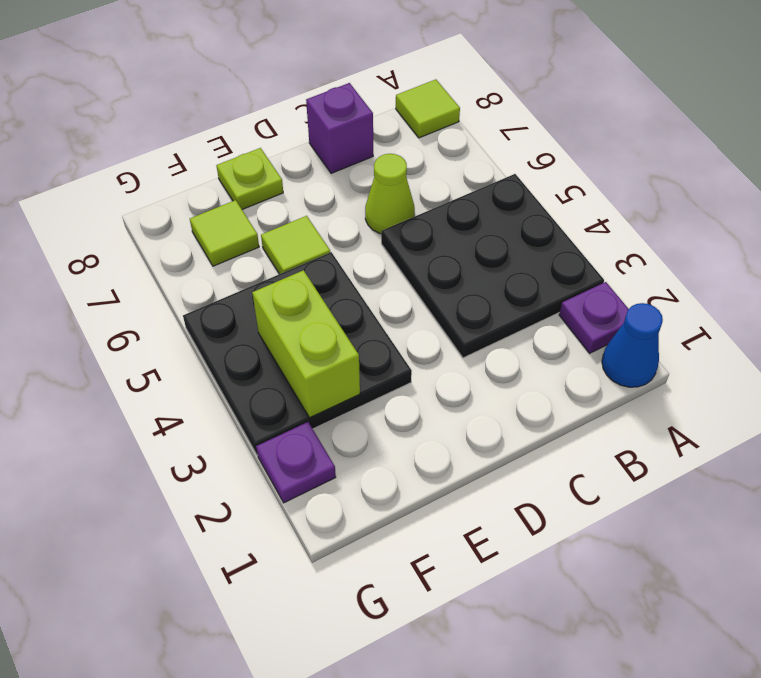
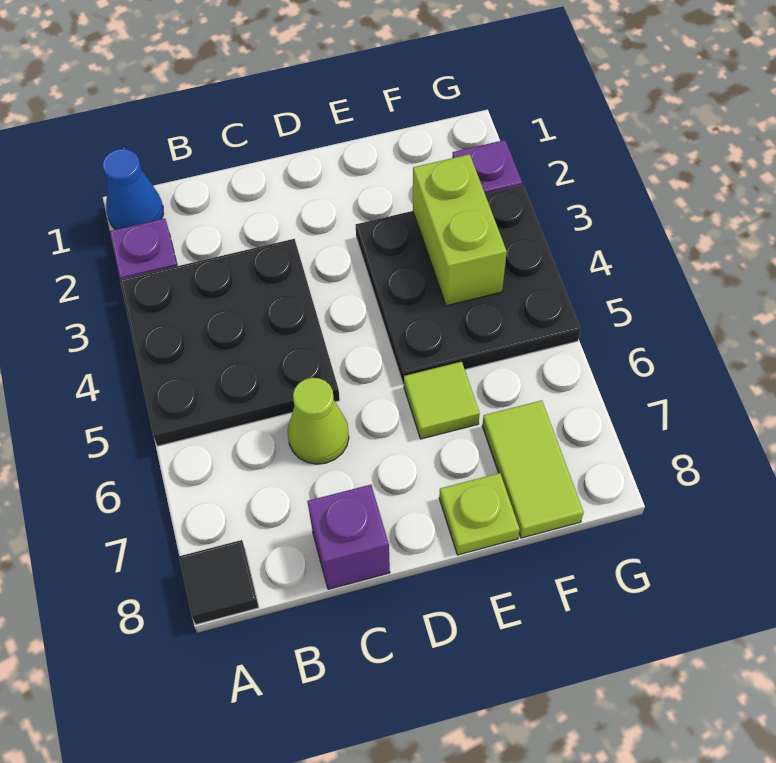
lime 1x1 tile [396,79,460,138] -> black 1x1 tile [179,540,259,624]
lime 1x1 tile [190,200,259,266] -> lime 1x2 tile [482,400,584,538]

